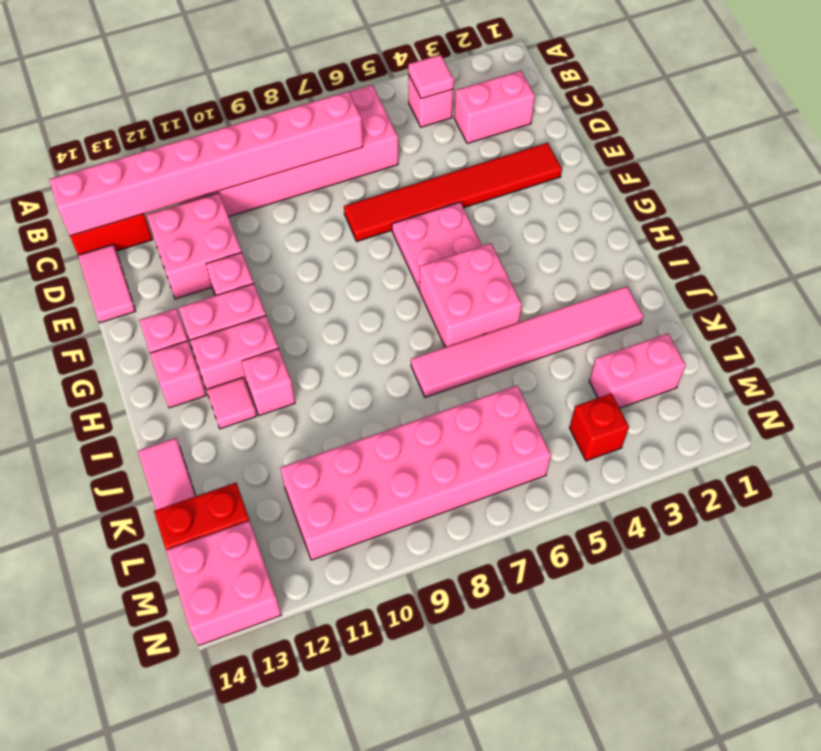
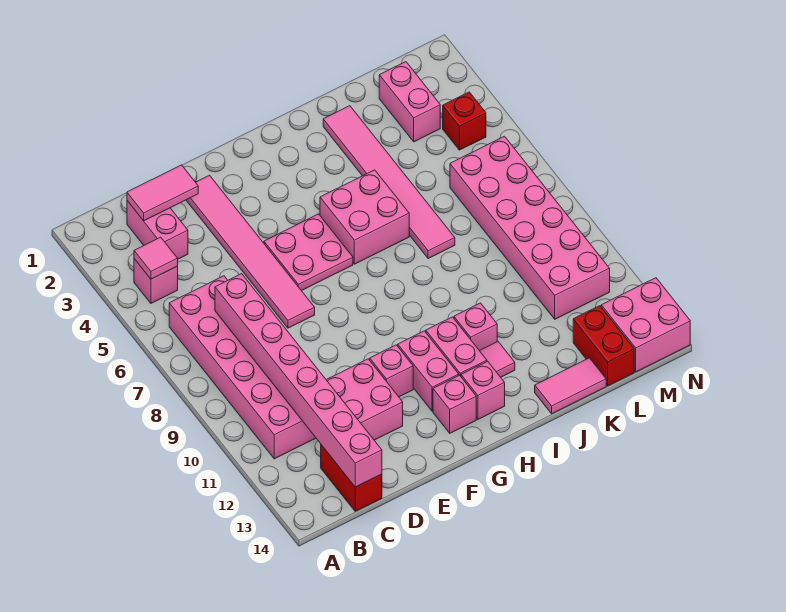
pink 1x2 tile [78,245,135,323] -> pink 1x2 tile moved to [127,165,198,221]
red 1x6 tile [344,143,562,241] -> pink 1x6 tile [186,175,315,328]

